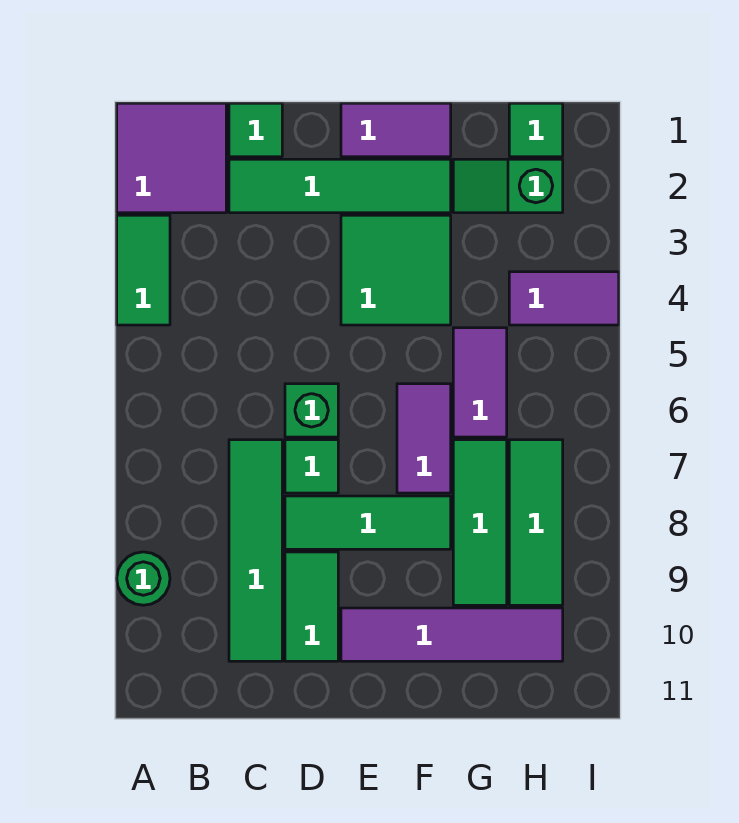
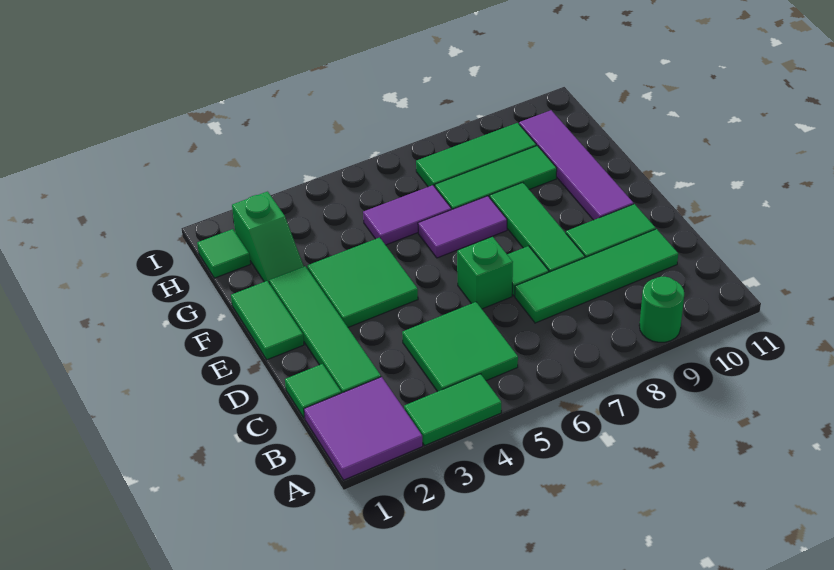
none -> green 2x2 tile [402,302,518,392]
purple 1x2 tile [341,103,451,157] -> green 1x2 tile [231,281,304,360]
purple 1x2 tile [509,272,619,325] -> none

